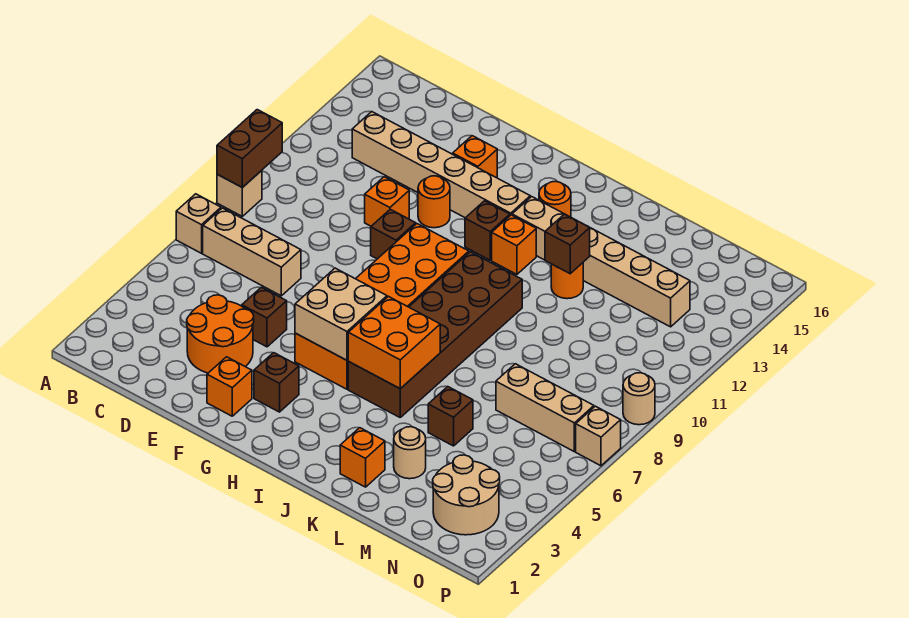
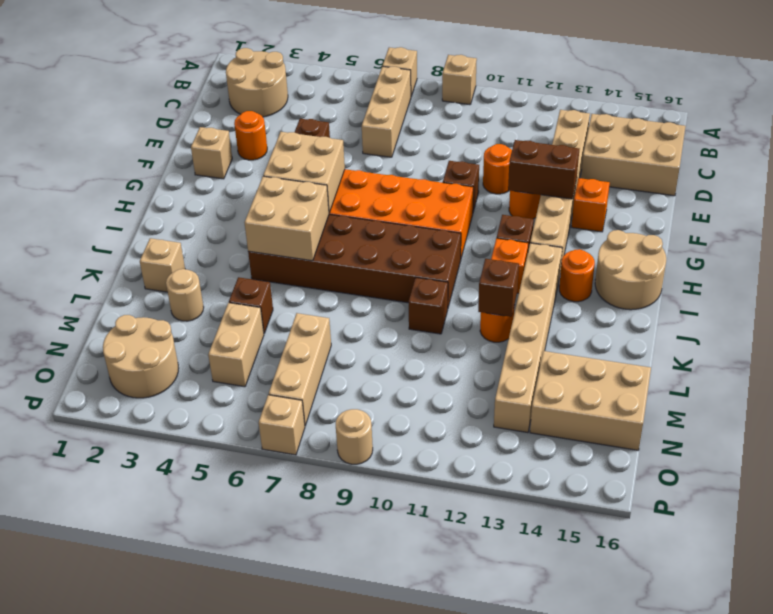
brown 1x2 brick [217,110,282,188] -> brown 1x2 brick moved to [508,140,579,199]
none -> tan 2x2 round brick [226,48,288,117]
none -> tan 2x3 brick [581,114,686,196]
orange 2x2 round brick [187,295,254,373] -> orange 1x1 round brick [234,111,267,160]
orange 1x1 brick [365,177,409,226] -> orange 1x1 round brick [483,144,512,194]
orange 1x1 brick [207,357,252,416] -> tan 1x1 brick [191,127,232,179]
brown 1x1 brick [254,353,299,412] -> brown 1x1 brick moved to [408,278,448,334]
none -> tan 2x2 round brick [595,230,666,310]
orange 2x2 brick [348,296,440,389] -> tan 2x2 brick [245,176,329,261]
orange 1x1 brick [340,428,385,487] -> tan 1x1 brick [140,238,185,292]
none -> tan 1x2 brick [208,303,264,387]
none -> tan 2x3 brick [530,351,651,450]

